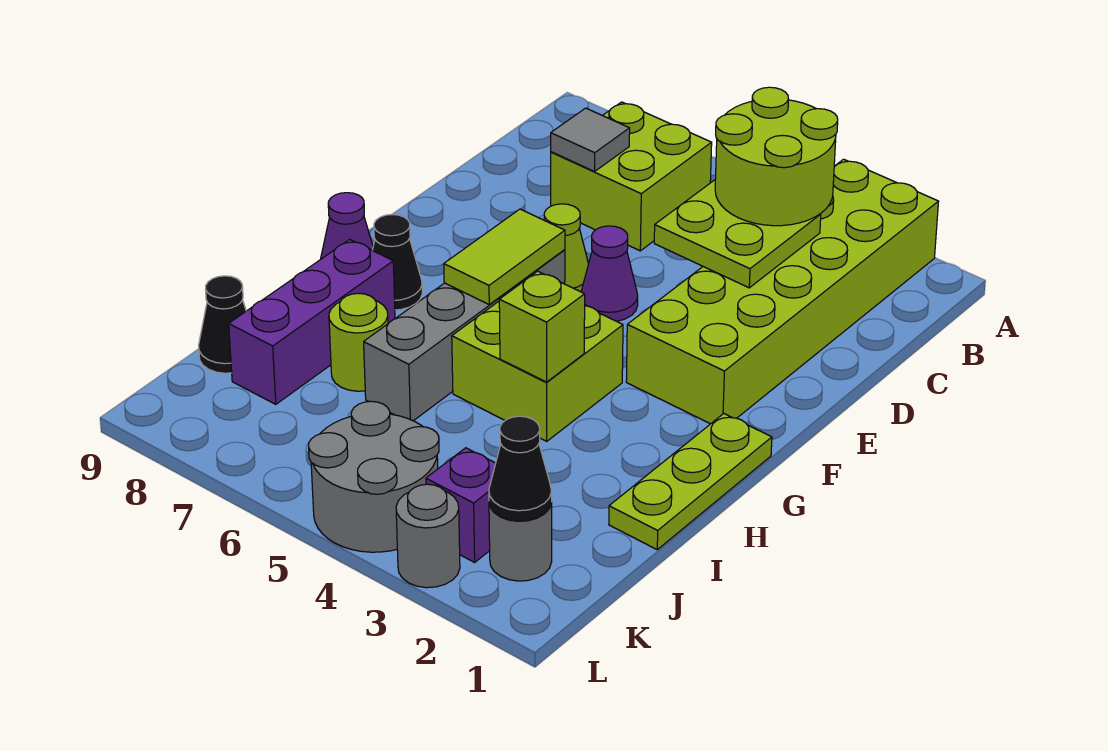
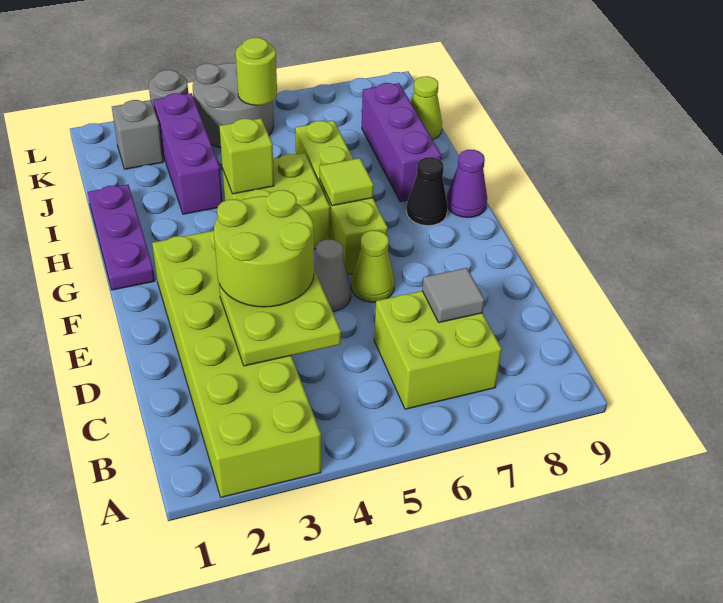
lime 2x2 round brick [715,87,838,226] -> lime 2x2 round brick moved to [214,190,314,307]
purple 1x1 cone [581,226,638,321] -> grey 1x1 cone [314,240,351,311]
grey 1x4 brick [364,250,565,421] -> lime 1x4 brick [295,120,388,275]
lime 1x2 tile [444,209,565,304] -> lime 1x1 tile [320,158,374,206]
lime 1x3 plate [609,414,772,549] -> purple 1x3 plate [88,185,155,290]
lime 1x1 round brick [329,293,388,391] -> lime 1x1 round brick moved to [236,38,277,105]
black 1x1 cone [199,276,246,373] -> lime 1x1 cone [411,76,442,140]
grey 1x1 round brick [489,503,552,581] -> grey 1x1 brick [112,100,163,169]
black 1x1 cone [489,416,552,521] -> none
purple 1x1 brick [426,448,496,562] -> purple 1x3 brick [153,93,222,214]

